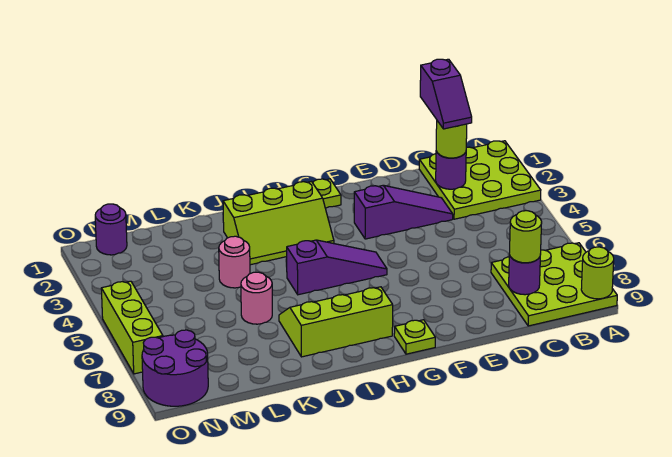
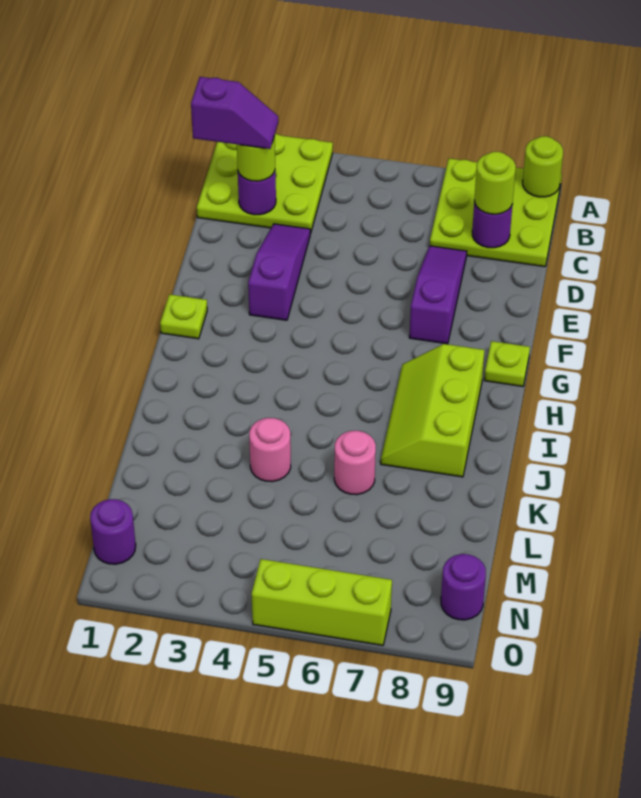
purple 1x3 slope [287,240,387,295] -> purple 1x3 slope moved to [409,246,467,344]
lime 2x3 slope [223,182,334,265] -> none
purple 2x2 round brick [142,330,208,406] -> purple 1x1 round brick [441,554,486,620]

